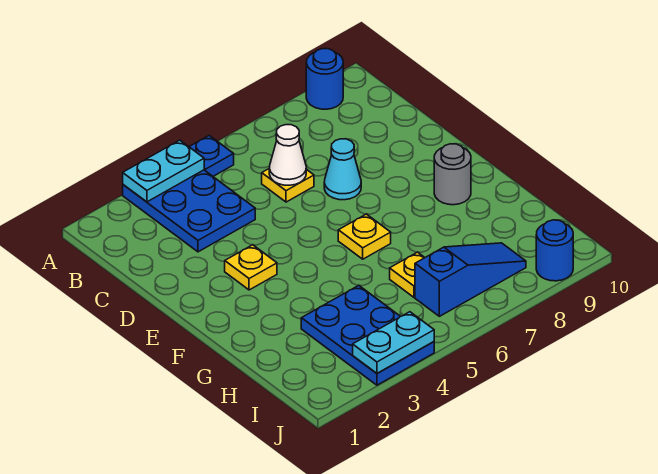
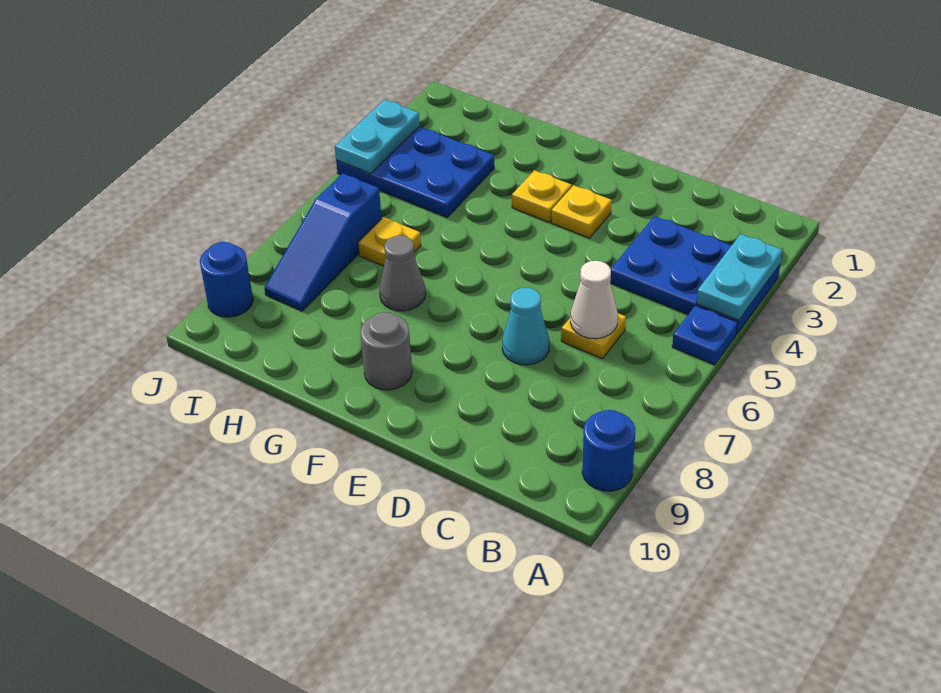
yellow 1x1 plate [338,214,391,259] -> yellow 1x1 plate moved to [512,170,572,222]
none -> grey 1x1 cone [379,236,426,311]

